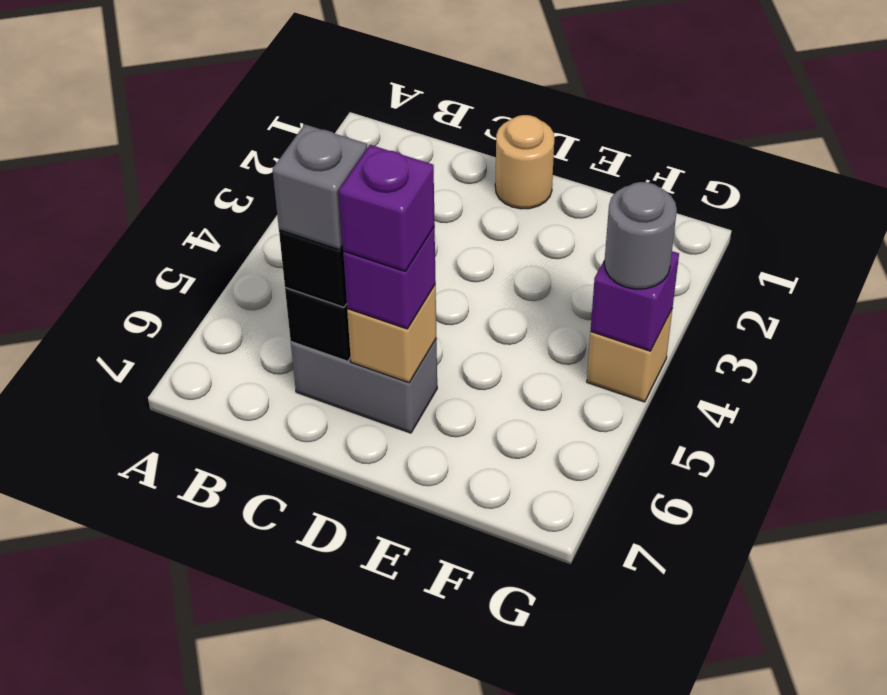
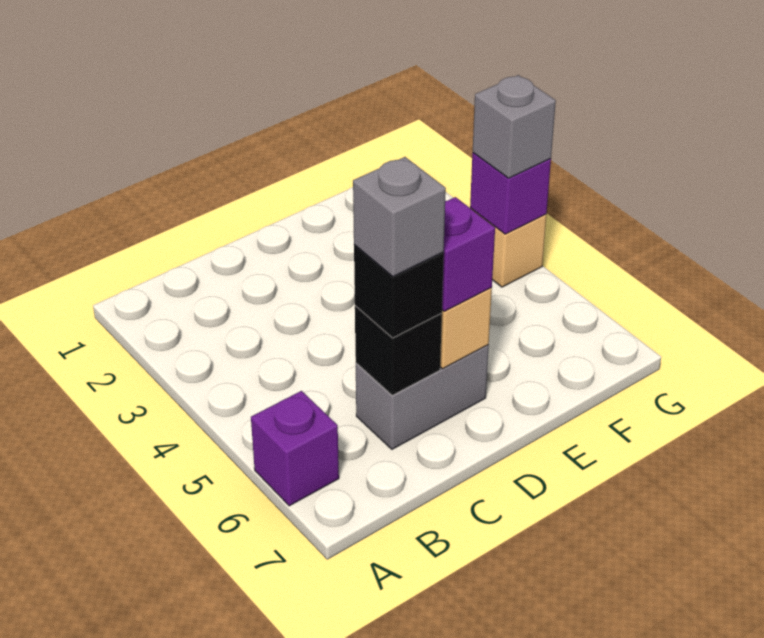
tan 1x1 round brick [495,115,554,209] -> none
purple 1x1 brick [339,145,435,272] -> purple 1x1 brick moved to [251,391,339,506]
grey 1x1 round brick [604,182,677,289] -> grey 1x1 brick [473,75,556,178]

